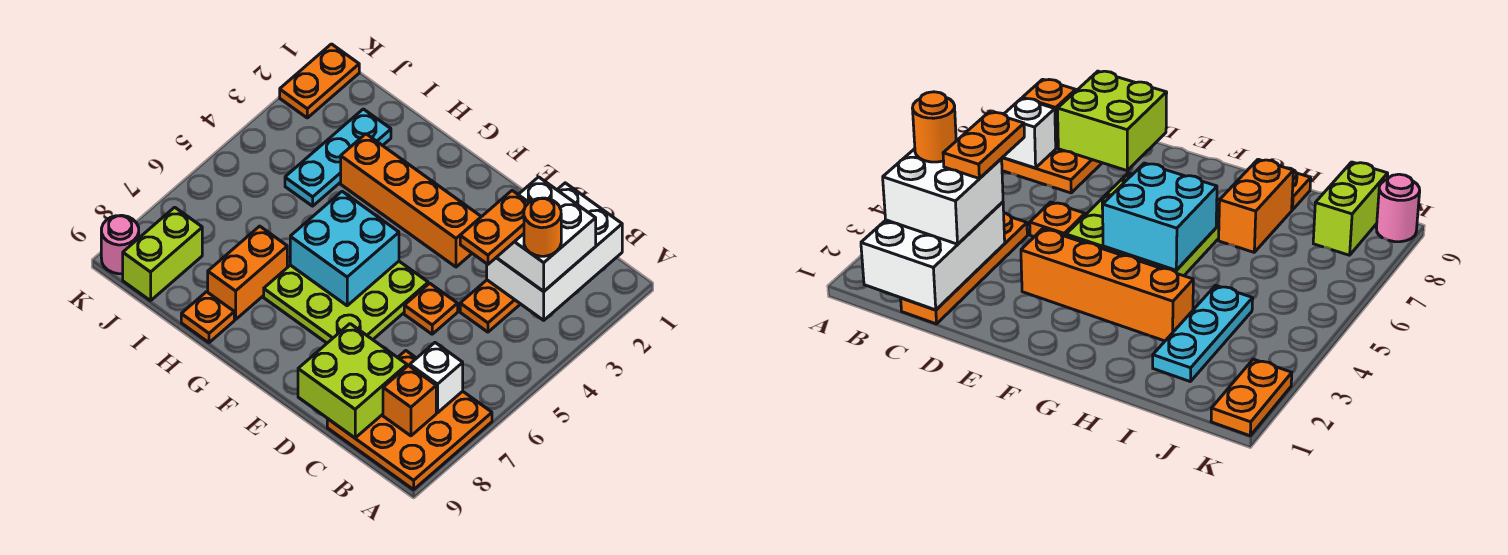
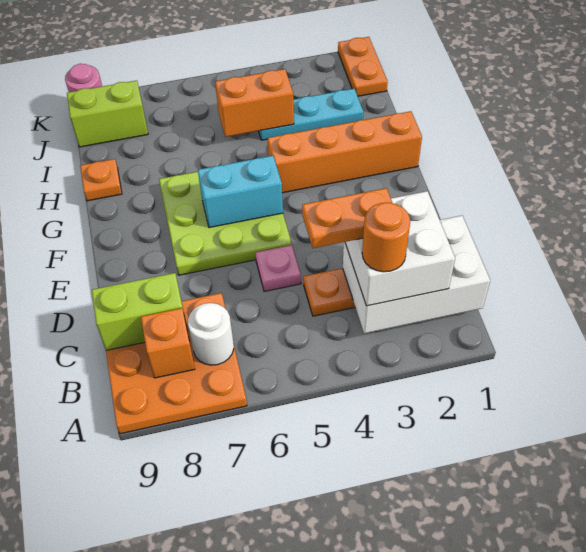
white 1x1 brick [410,343,463,413] -> white 1x1 round brick [188,303,234,365]
lime 2x2 brick [298,324,407,438] -> lime 1x2 brick [92,273,183,350]
orange 1x1 plate [404,283,458,334] -> pink 1x1 plate [256,245,301,291]
orange 1x4 brick [341,134,481,267] -> orange 1x4 brick turned to [268,111,422,193]
cyan 2x2 brick [290,191,399,306] -> cyan 1x2 brick [198,156,283,228]
orange 1x2 brick [208,226,287,319] -> orange 1x2 brick moved to [215,69,294,137]
orange 1x2 plate [280,44,359,118] -> orange 1x2 plate turned to [338,37,388,96]

